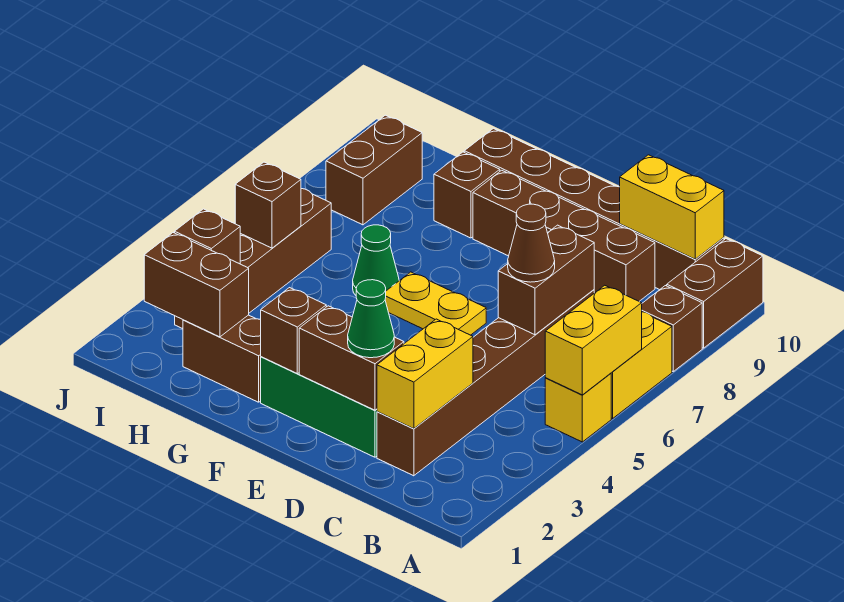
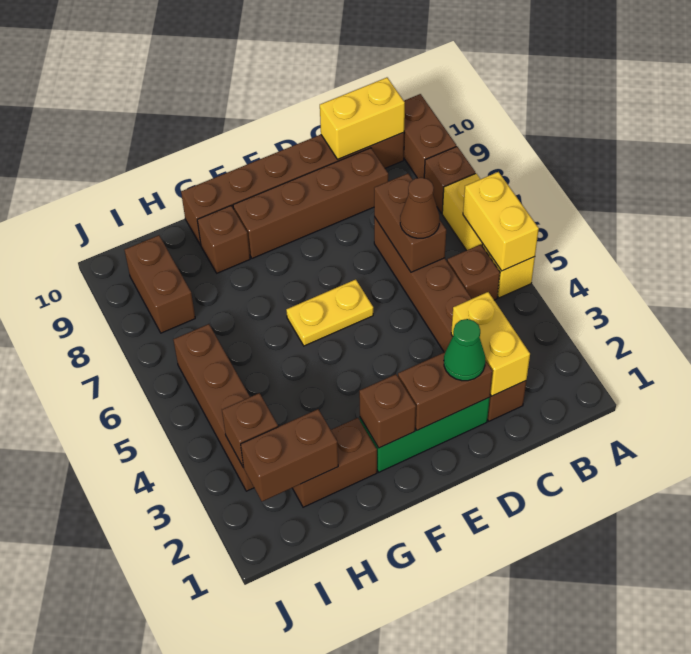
green 1x1 cone [353,225,399,295] -> none
brown 1x1 brick [235,162,301,248] -> brown 1x1 brick moved to [447,244,500,300]

